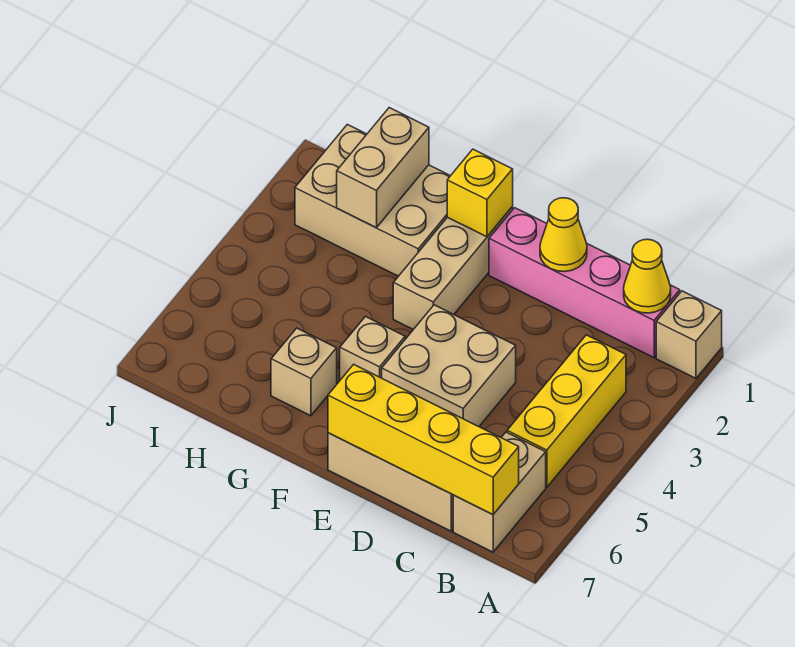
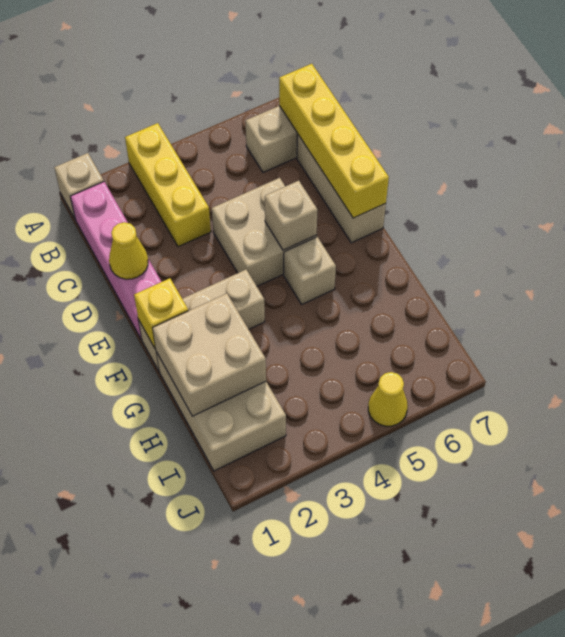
yellow 1x1 cone [624,239,671,313] -> yellow 1x1 cone moved to [368,372,408,426]
yellow 1x3 brick [507,335,626,487] -> yellow 1x3 brick turned to [125,123,211,247]
tan 1x1 brick [271,328,337,416] -> tan 1x1 brick moved to [265,181,318,250]
tan 1x2 brick [337,108,429,228] -> tan 2x2 brick [153,293,266,416]

